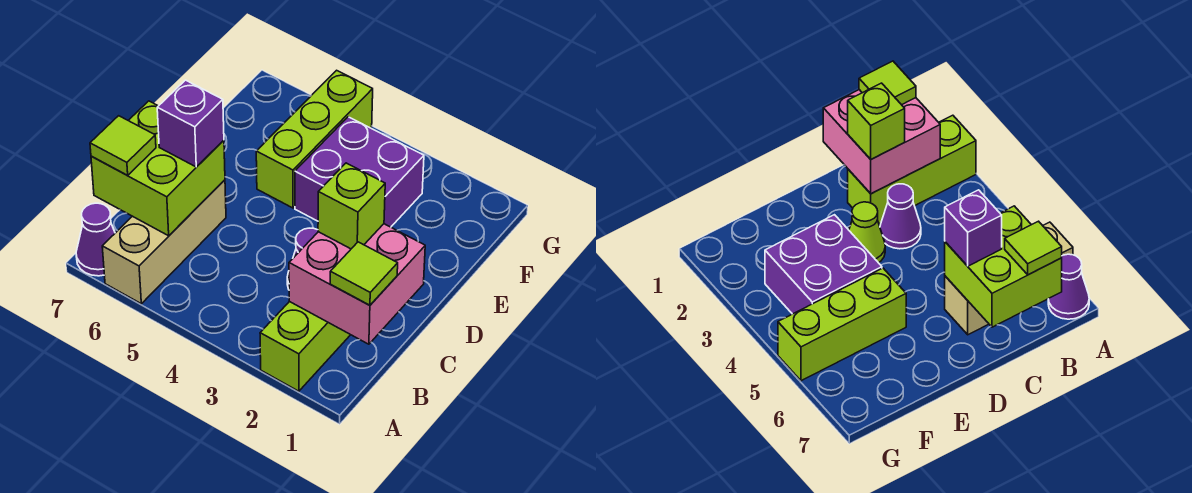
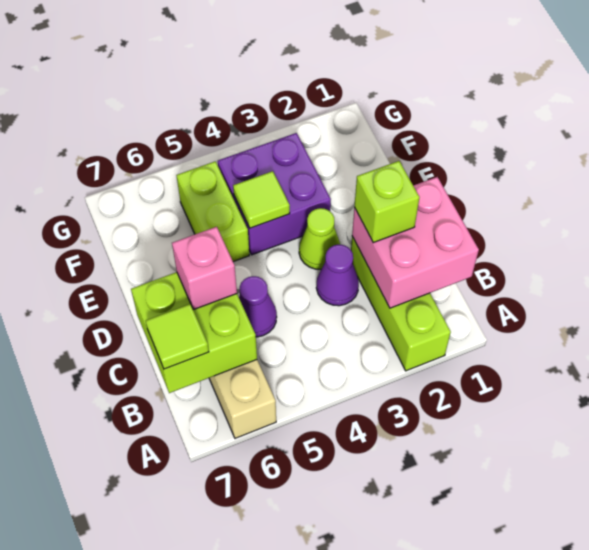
purple 1x1 cone [76,203,115,276] -> purple 1x1 cone moved to [239,276,277,337]
lime 1x1 tile [330,242,398,305] -> lime 1x1 tile moved to [233,171,290,228]
purple 1x1 brick [157,80,224,167] -> pink 1x1 brick [172,227,237,310]
lime 1x3 brick [256,70,373,208] -> lime 1x2 brick [176,161,249,262]

